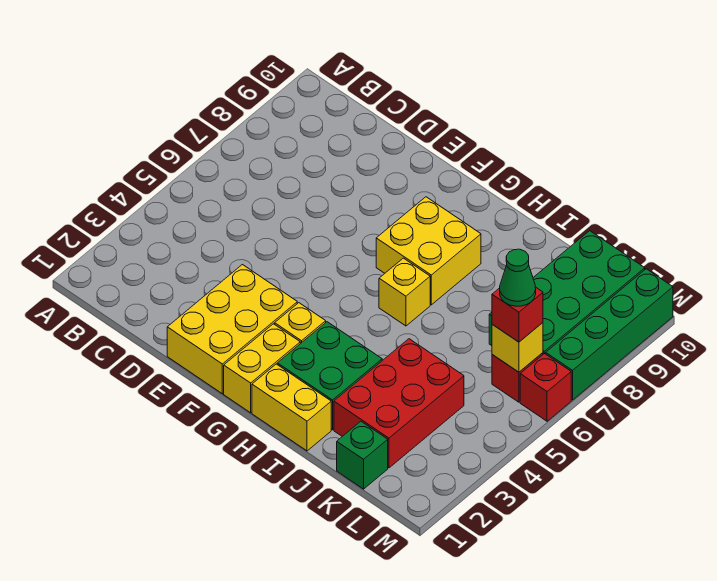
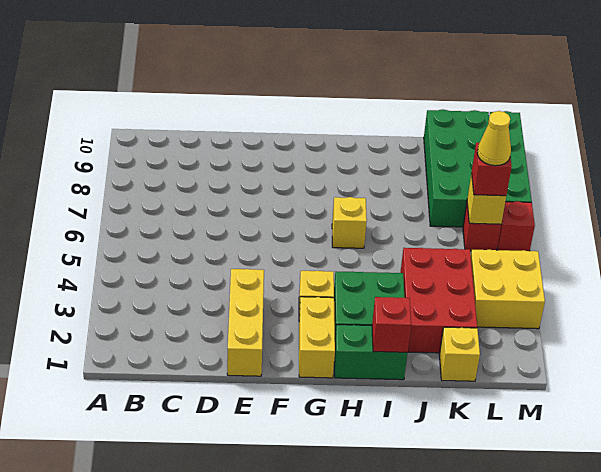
yellow 2x3 brick [167,265,297,394] -> yellow 1x3 brick [227,269,264,376]
yellow 2x2 brick [376,197,481,305] -> yellow 2x2 brick moved to [471,249,545,329]
yellow 1x2 brick [252,364,331,451] -> green 1x2 brick [334,325,407,380]
none -> red 1x1 brick [372,297,411,352]
green 1x1 brick [337,421,388,489] -> yellow 1x1 brick [439,327,480,381]
green 1x1 cone [500,249,536,306] -> yellow 1x1 cone [477,111,511,166]

